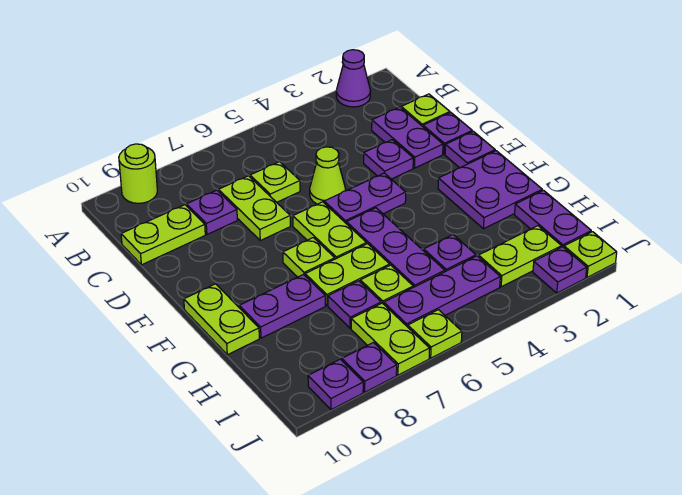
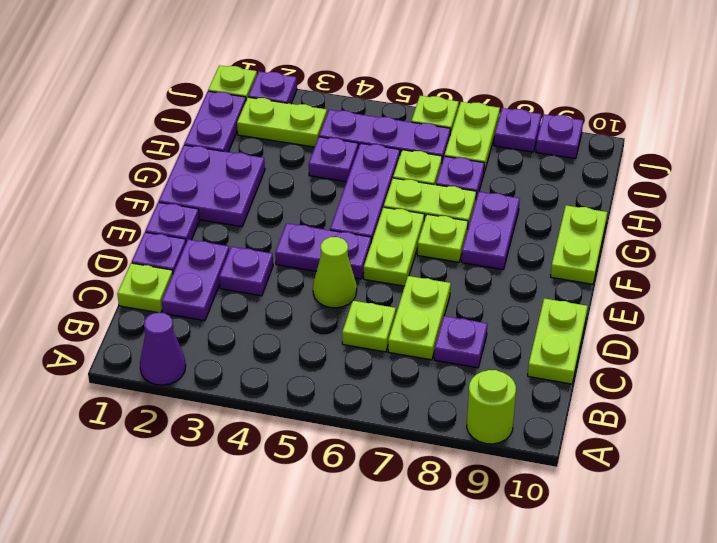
lime 1x2 plate [121,205,205,265] -> lime 1x2 plate turned to [528,299,588,384]
purple 1x2 plate [239,275,325,338] -> purple 1x2 plate turned to [461,192,520,269]

